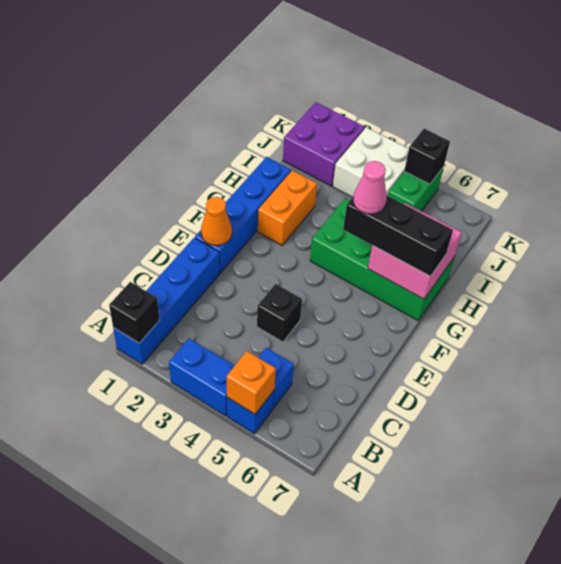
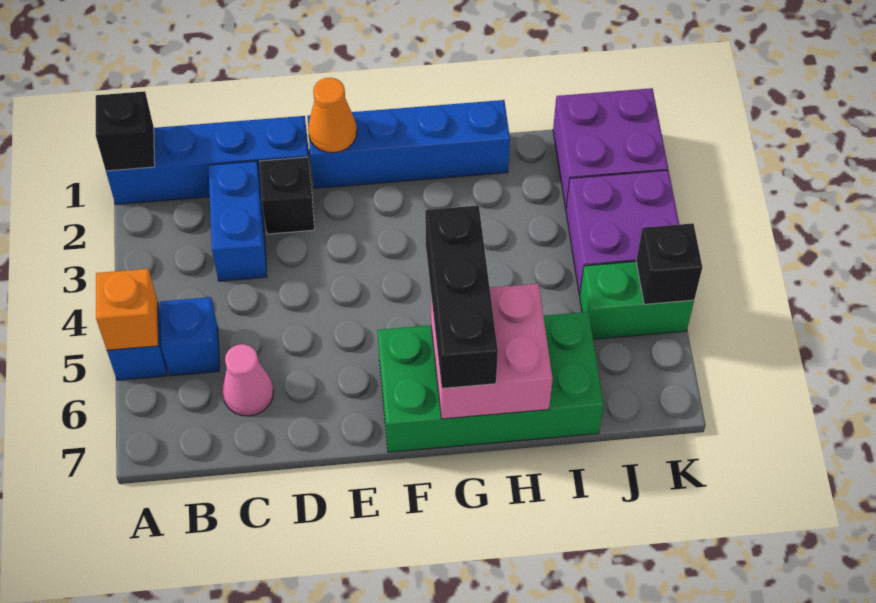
blue 1x2 brick [169,338,234,416] -> blue 1x2 brick moved to [208,161,267,281]
black 1x1 brick [257,284,302,342] -> black 1x1 brick moved to [260,157,315,234]
orange 1x2 brick [258,170,317,245] -> none
green 2x4 brick [310,198,454,320] -> green 2x4 brick turned to [378,312,604,452]
pink 1x1 cone [353,161,387,214] -> pink 1x1 cone moved to [222,344,274,416]
white 2x2 brick [333,127,409,197] -> purple 2x2 brick [566,170,679,295]

